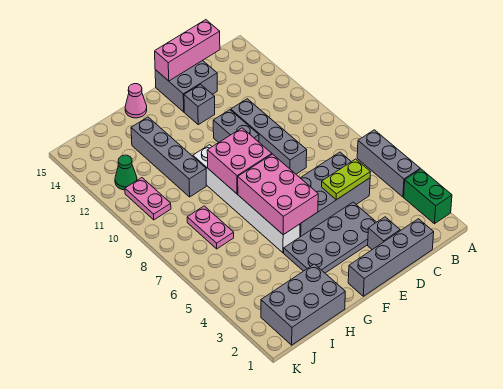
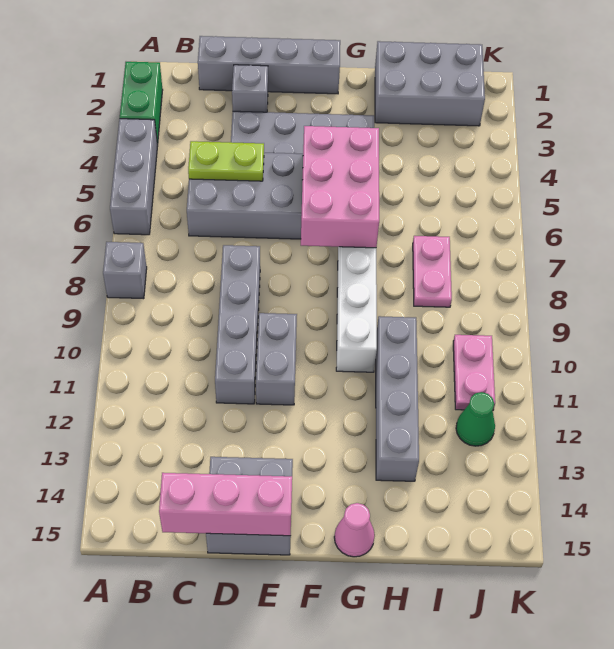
grey 1x1 brick [184,84,215,125] -> grey 1x1 brick moved to [103,242,147,299]
pink 2x2 brick [207,128,272,194] -> none

